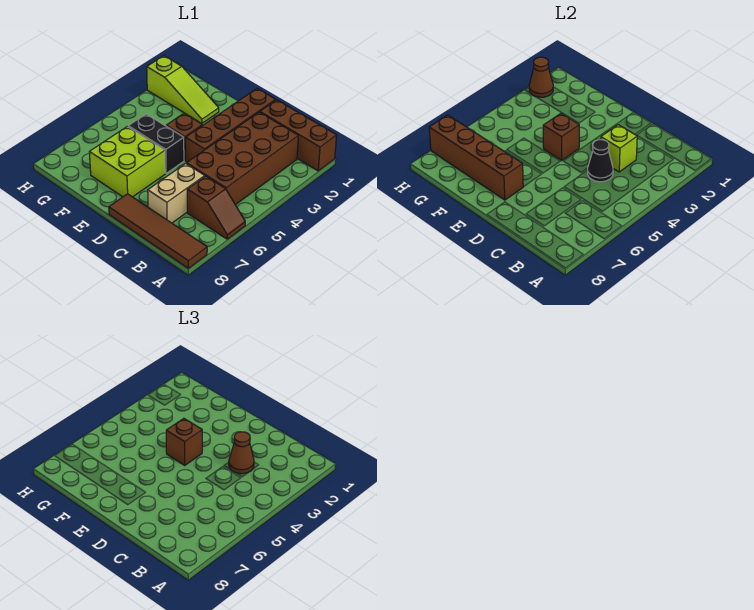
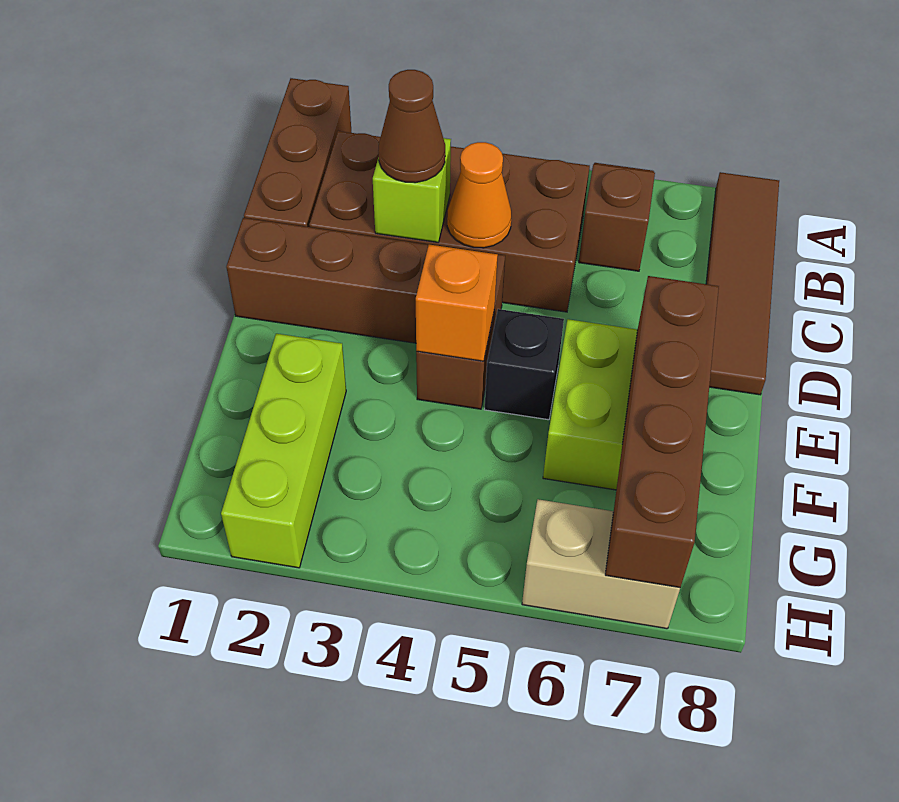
black 1x1 cone [588,140,613,182] -> orange 1x1 cone [447,142,511,248]
tan 1x2 brick [148,163,205,223] -> tan 1x2 brick moved to [522,499,680,629]
brown 1x1 brick [543,113,579,160] -> orange 1x1 brick [416,244,498,361]
brown 1x1 brick [166,418,202,465] -> none
black 1x2 brick [128,114,184,173] -> black 1x1 brick [485,309,564,420]
lime 1x3 slope [147,56,219,123] -> lime 1x3 brick [221,334,346,568]
brown 1x1 cone [529,57,553,97] -> none

